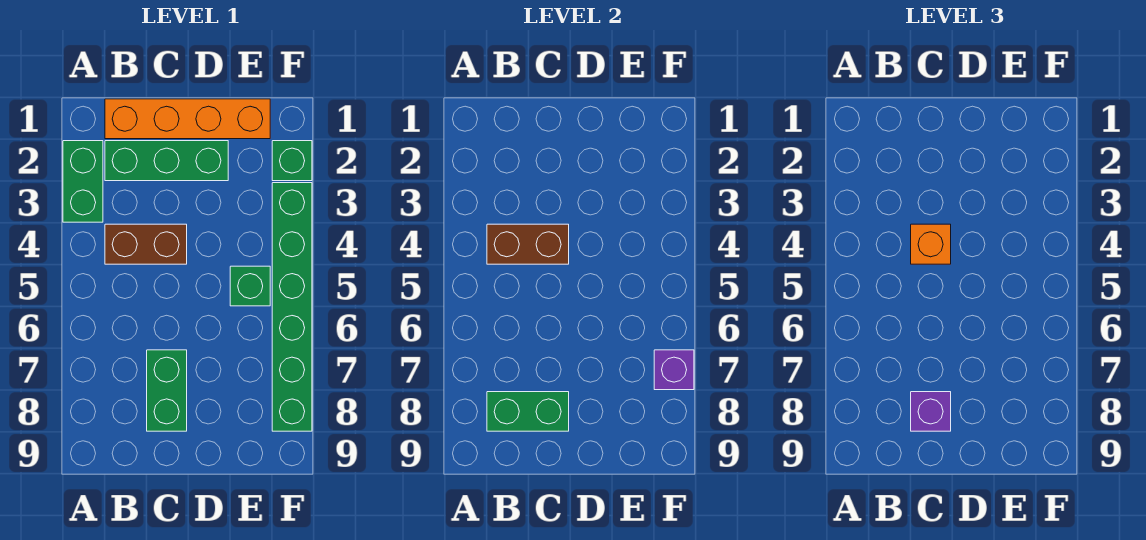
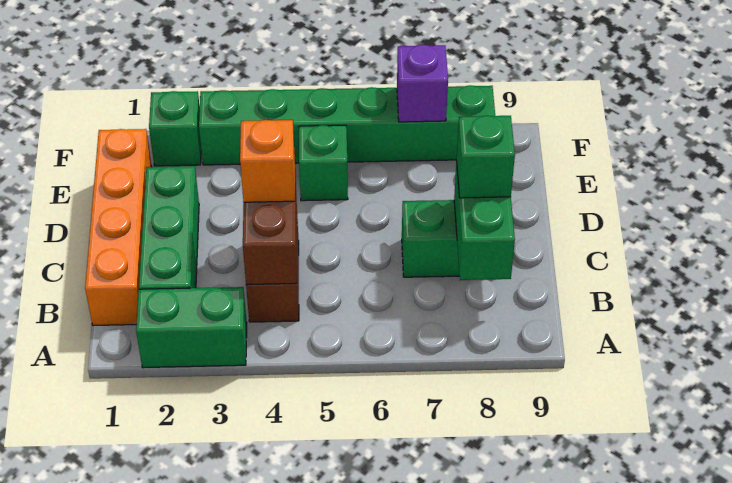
purple 1x1 brick [911,392,951,431] -> green 1x1 brick [457,115,515,198]

